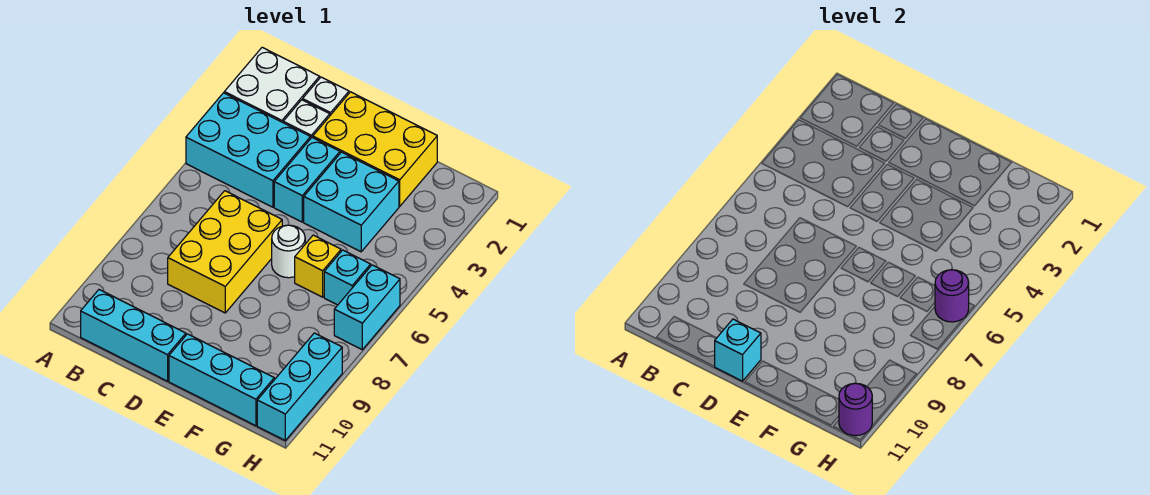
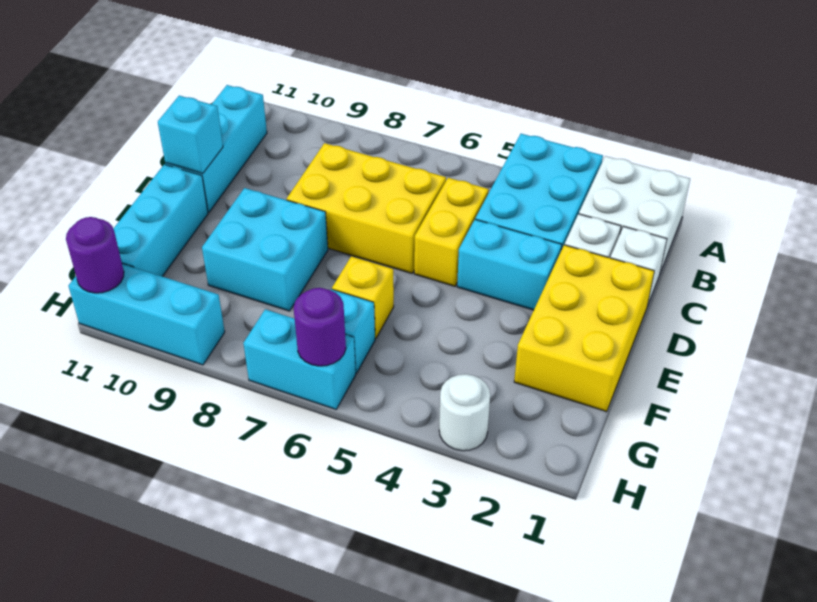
none -> yellow 1x2 brick [414,178,489,286]
cyan 2x2 brick [304,152,399,252] -> cyan 2x2 brick moved to [202,188,328,311]
white 1x1 round brick [272,225,305,278] -> white 1x1 round brick moved to [439,374,490,451]

